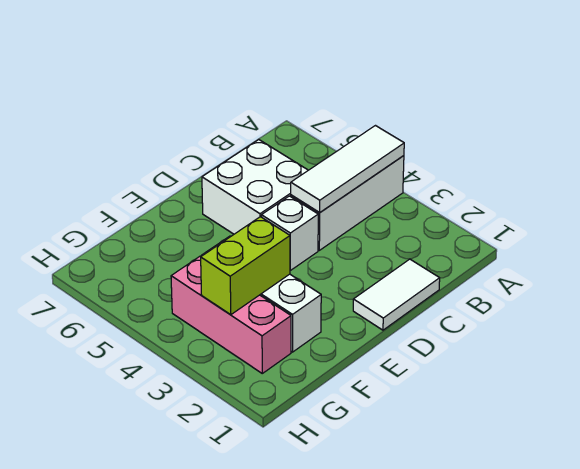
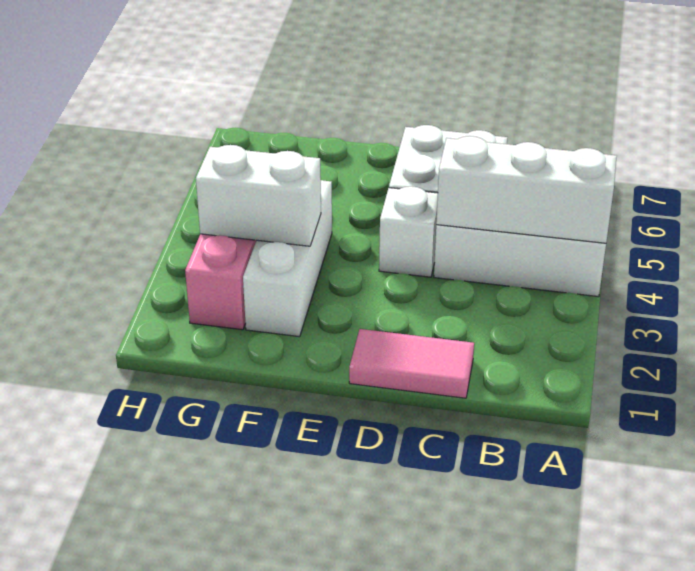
white 1x3 tile [291,126,404,213] -> white 1x3 brick [436,136,617,243]
white 1x2 tile [353,259,440,330] -> pink 1x2 tile [349,329,474,398]
lime 1x2 brick [201,217,290,315] -> white 1x2 brick [196,145,321,246]

